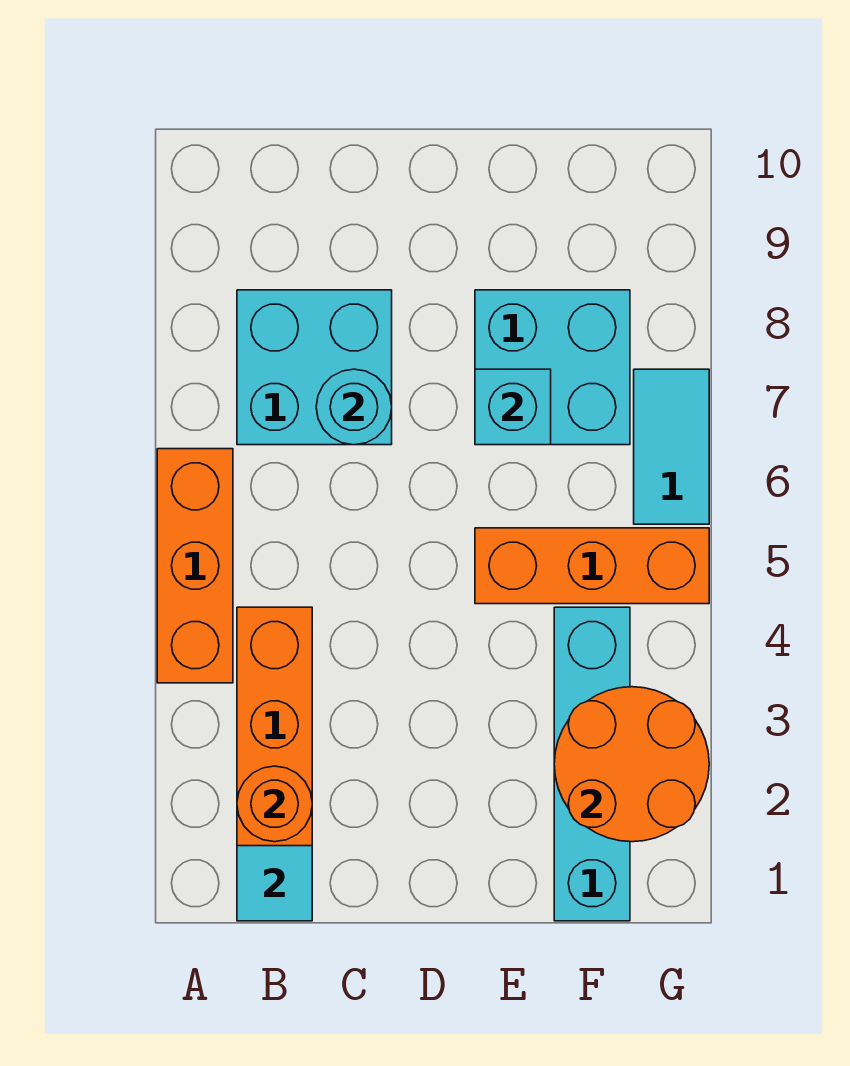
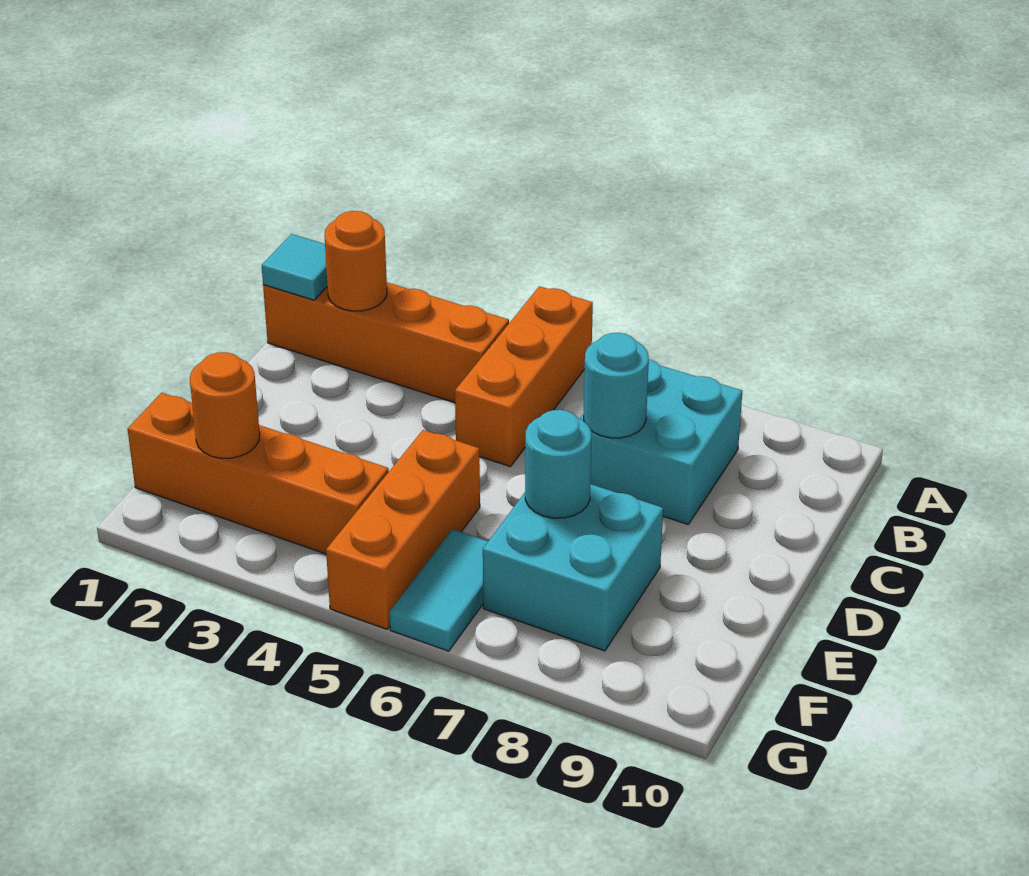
orange 1x3 brick [157,449,233,683] -> orange 1x3 brick turned to [455,286,593,467]
cyan 1x1 brick [475,369,551,445] -> cyan 1x1 round brick [525,410,591,518]
cyan 1x4 brick [554,607,630,921] -> orange 1x4 brick [128,393,389,554]
orange 2x2 round brick [554,687,709,842] -> orange 1x1 round brick [190,352,260,458]
cyan 1x2 tile [634,369,709,524] -> cyan 1x2 tile turned to [389,529,488,651]

